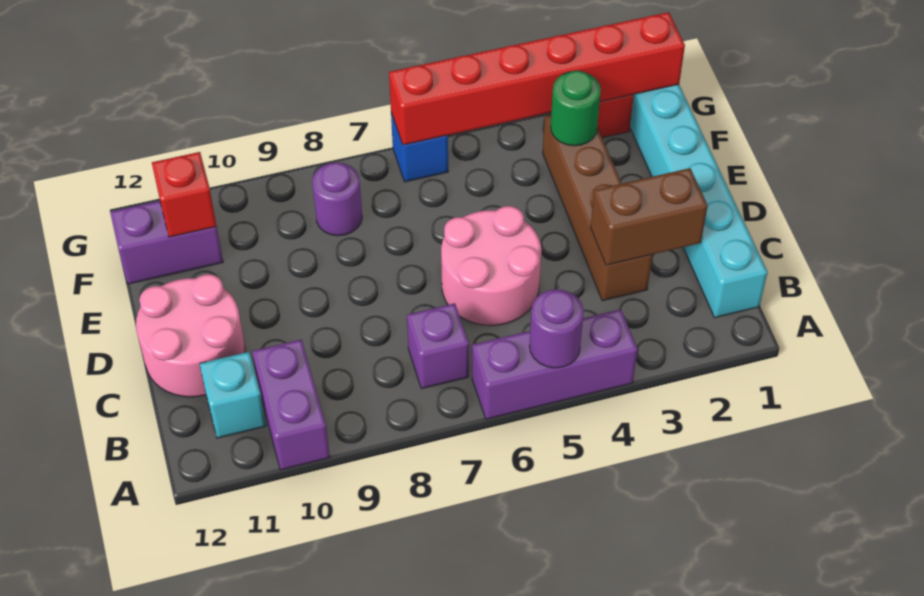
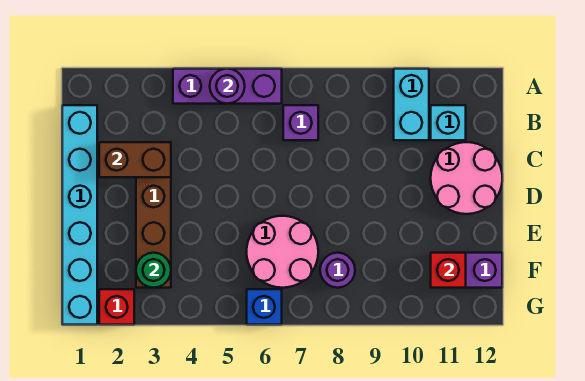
purple 1x2 brick [252,340,330,470] -> cyan 1x2 brick [394,69,429,140]
pink 2x2 round brick [441,206,541,326] -> pink 2x2 round brick moved to [247,216,318,288]
red 1x6 brick [389,12,685,145] -> none

